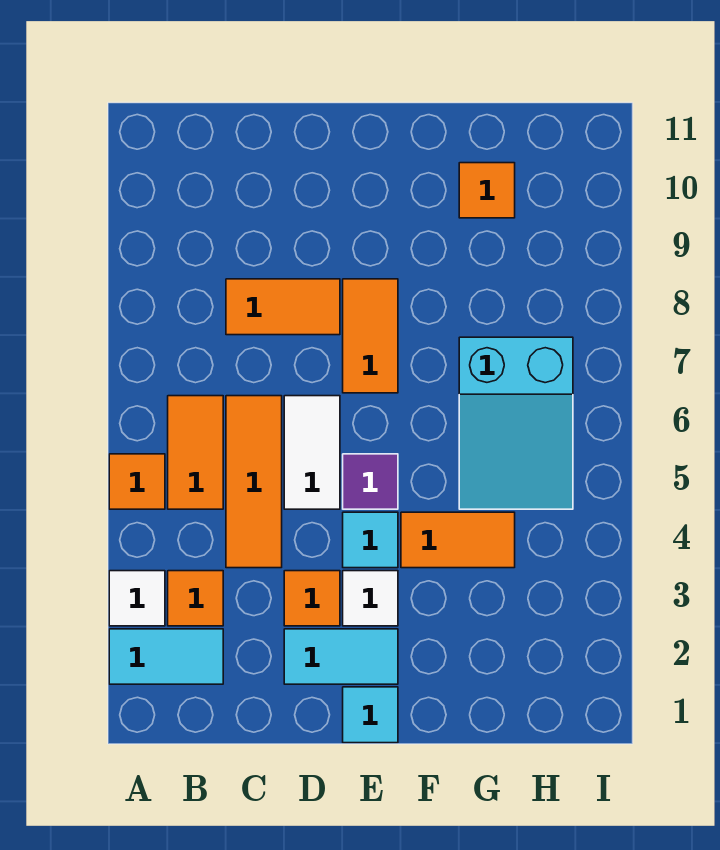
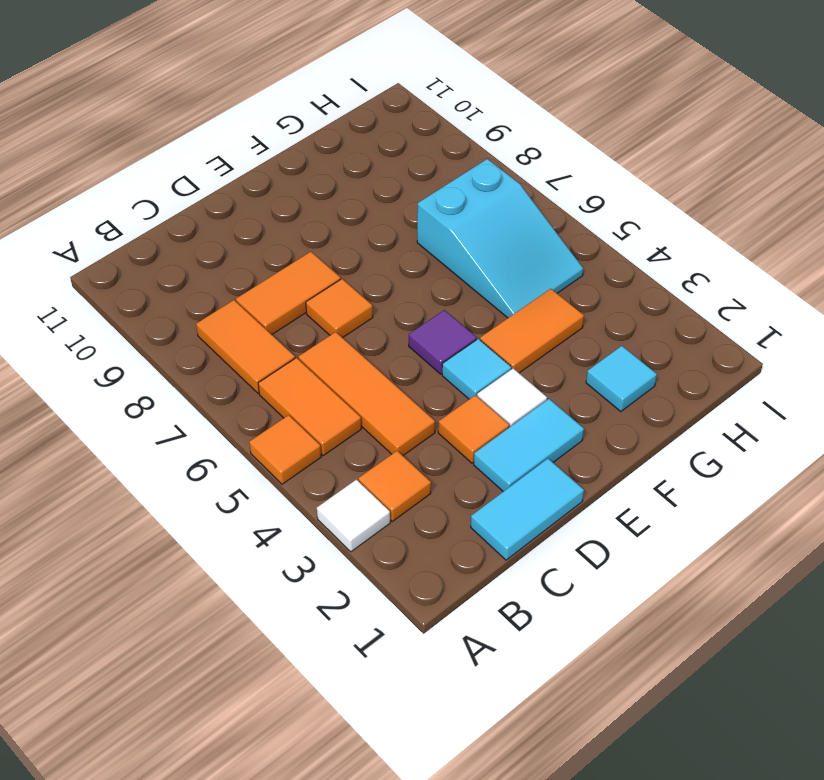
cyan 1x2 tile [109,629,223,684] -> cyan 1x2 tile moved to [471,459,584,560]
white 1x2 tile [284,396,340,509] -> none
cyan 1x1 tile [343,687,398,743] -> cyan 1x1 tile moved to [586,346,657,412]
orange 1x2 tile [343,279,398,393] -> orange 1x2 tile moved to [196,300,295,393]
orange 1x1 tile [459,163,515,218] -> orange 1x1 tile moved to [306,279,373,338]

